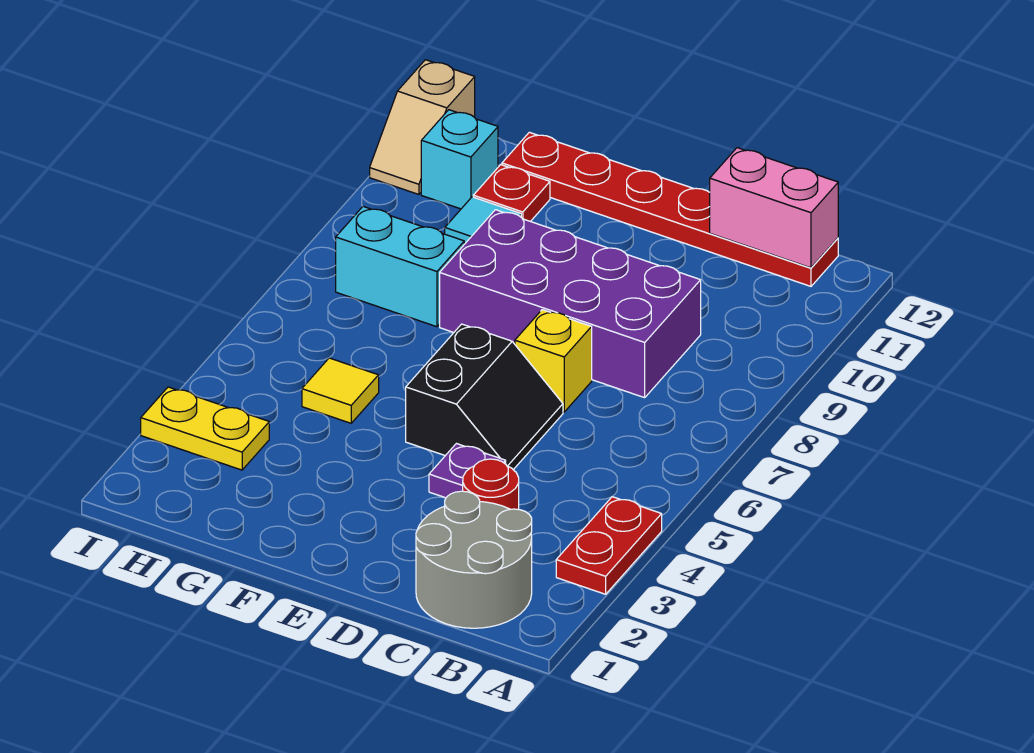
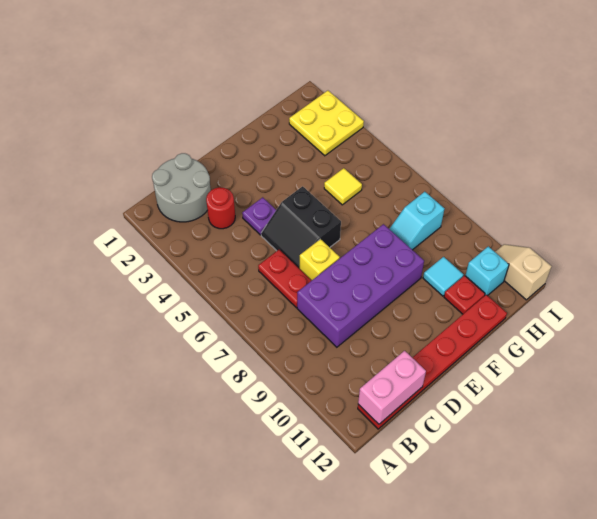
red 1x2 plate [556,497,662,594] -> red 1x2 plate moved to [258,250,312,308]
cyan 1x2 brick [336,206,464,327] -> cyan 1x2 slope [390,192,444,250]
yellow 1x2 plate [141,387,269,470] -> yellow 2x2 plate [289,91,364,156]

